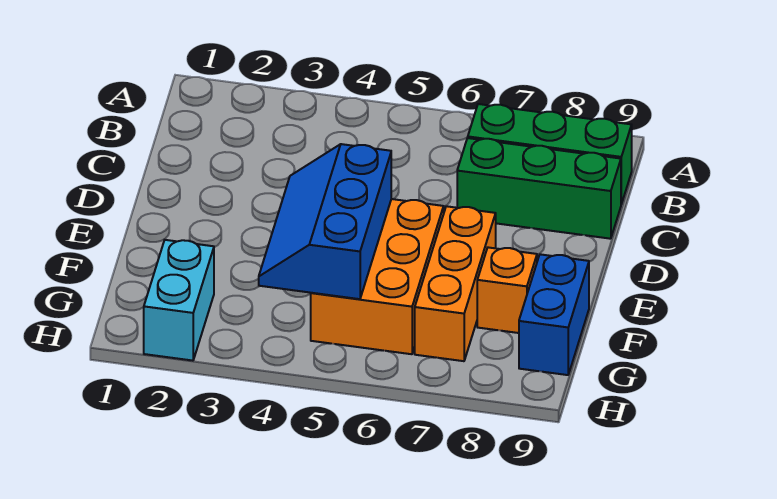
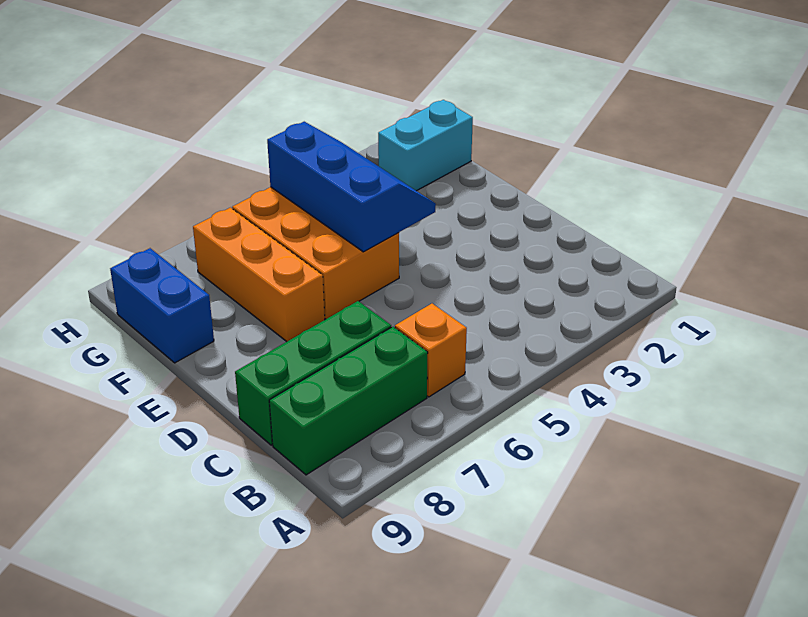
orange 1x1 brick [477,247,537,333] -> orange 1x1 brick moved to [395,304,467,397]
cyan 1x2 brick [144,240,214,361] -> cyan 1x2 brick turned to [378,100,473,191]

